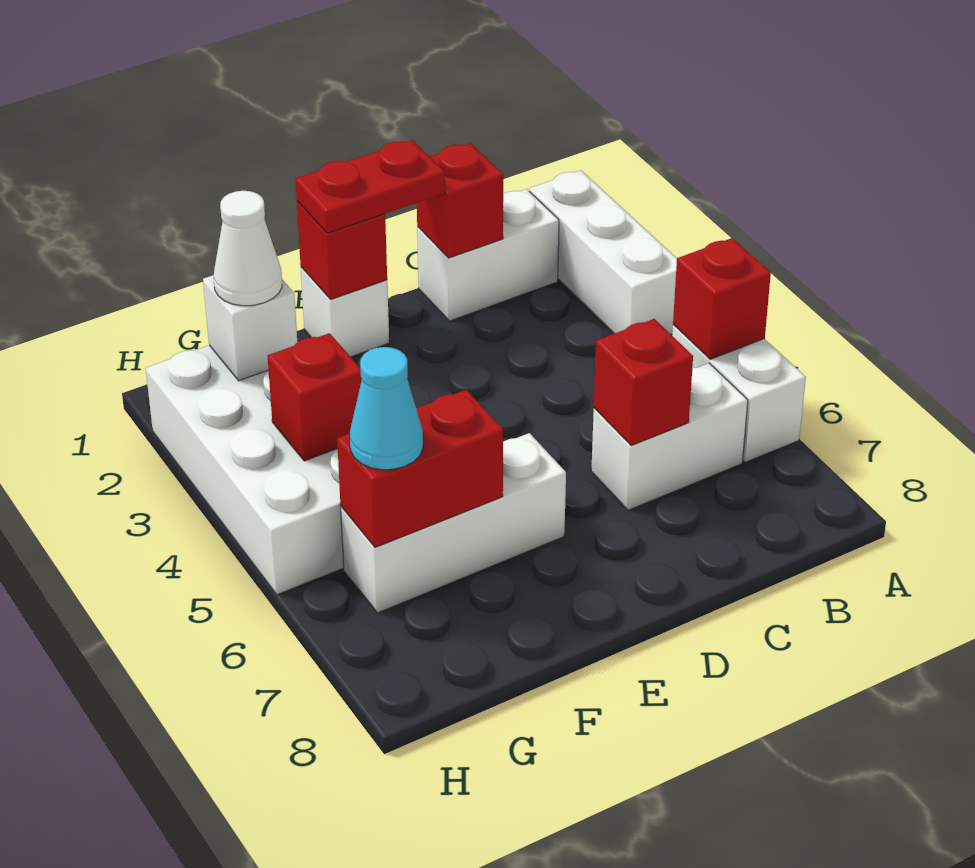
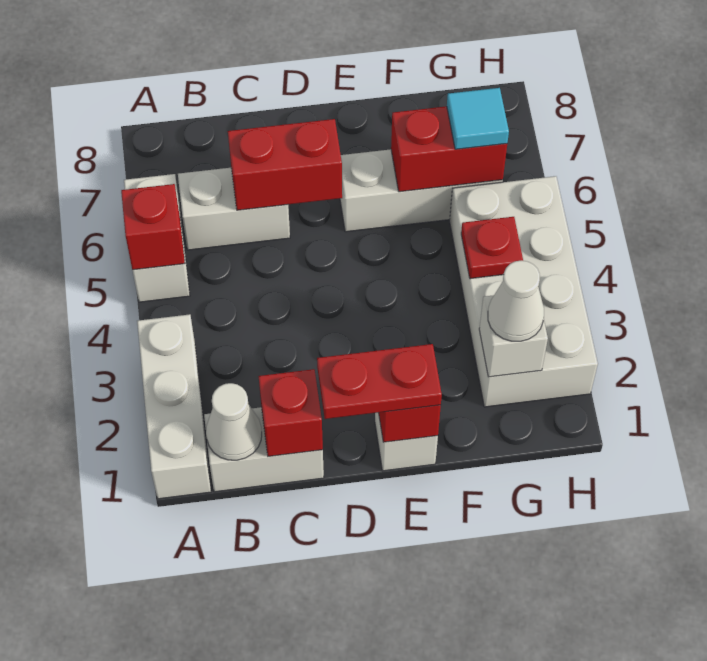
none -> white 1x1 cone [206,383,262,460]
red 1x1 brick [594,319,693,446] -> red 1x2 brick [228,119,342,210]
red 1x1 brick [268,333,362,461] -> red 1x1 plate [461,217,523,279]
cyan 1x1 cone [350,347,423,470] -> cyan 1x1 tile [447,88,509,149]

